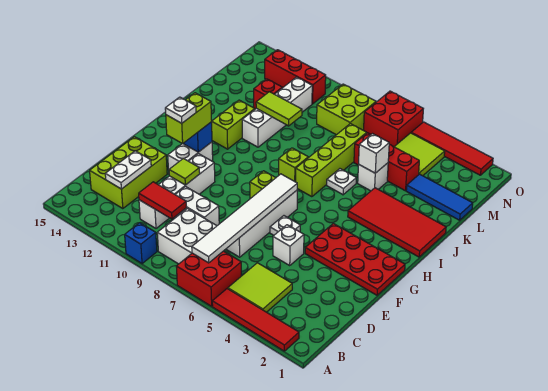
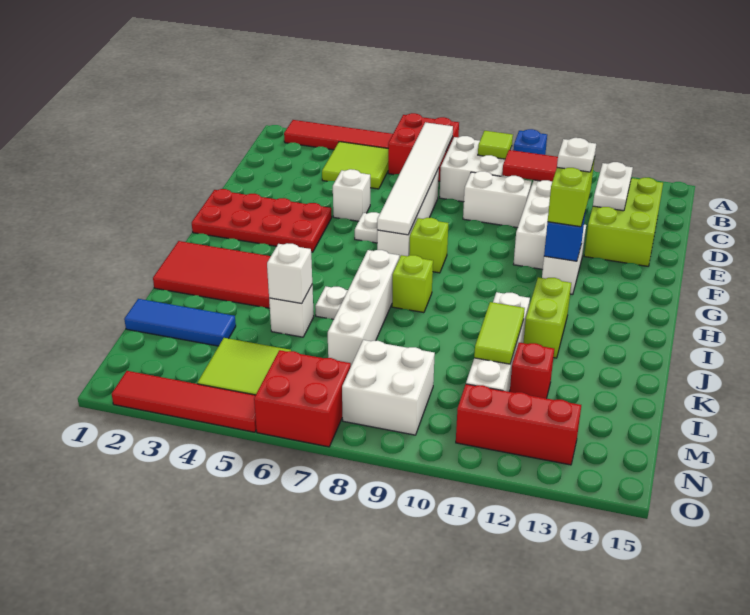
lime 1x1 tile [169,158,200,185] -> lime 1x1 tile moved to [478,131,513,159]
lime 1x4 brick [296,124,367,197] -> white 1x4 brick [328,250,399,365]
lime 1x2 tile [256,92,302,126] -> lime 1x2 tile turned to [474,302,525,364]
red 1x3 brick [354,133,419,191] -> none
lime 2x2 brick [317,84,376,135] -> white 2x2 brick [342,340,435,435]

